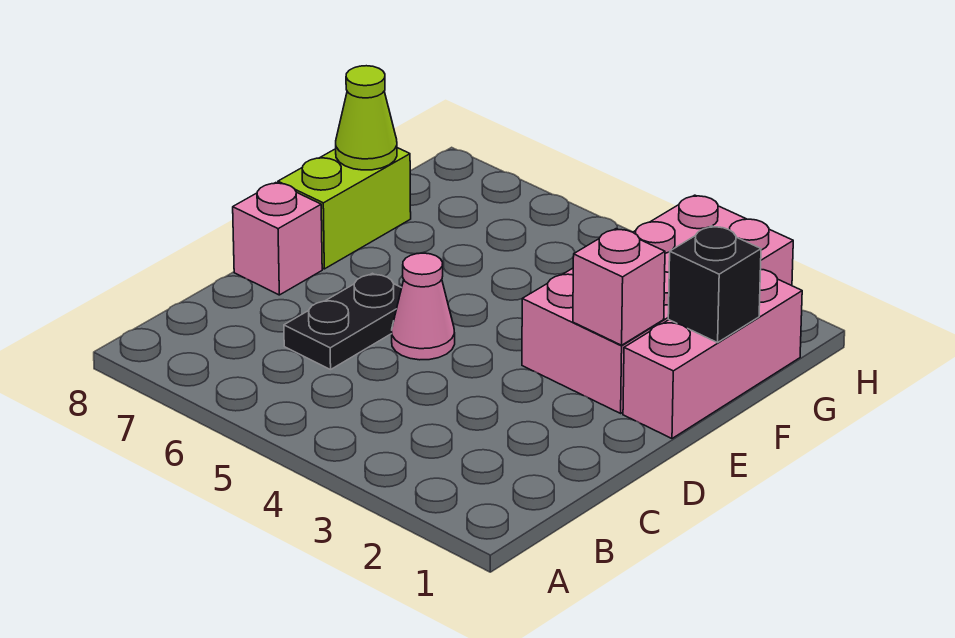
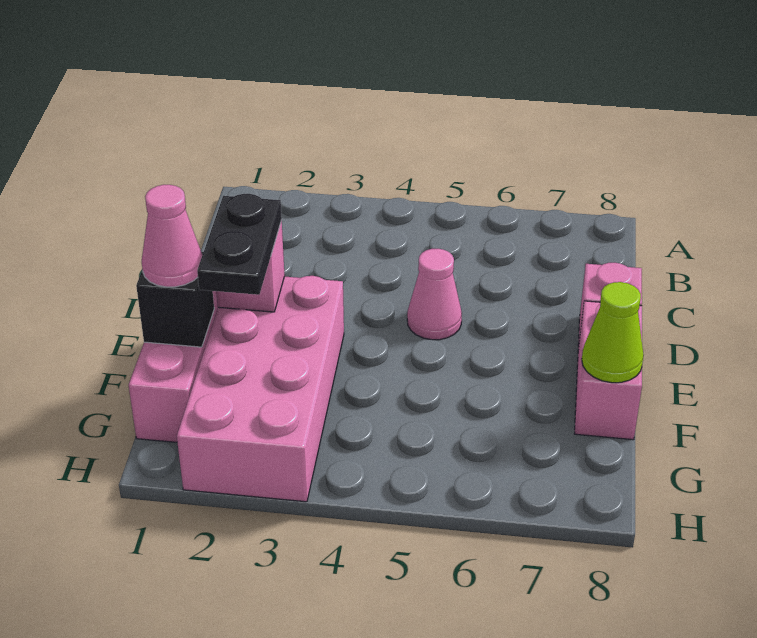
black 1x2 plate [284,273,401,370] -> black 1x2 plate moved to [197,194,282,295]
lime 1x2 brick [278,148,411,269] -> pink 1x2 brick [575,301,642,440]
none -> pink 1x1 cone [142,185,202,287]

